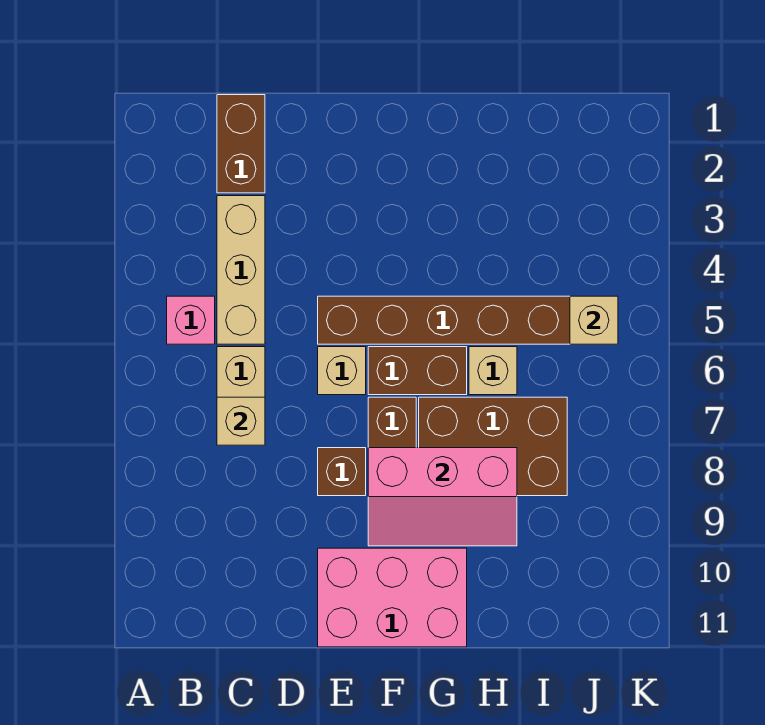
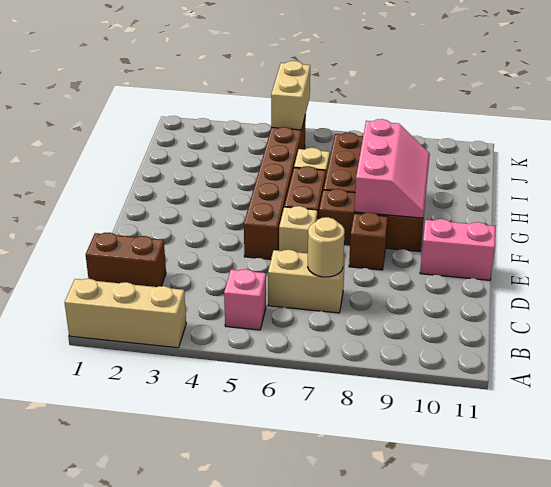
tan 1x3 brick [217,196,265,344] -> tan 1x3 brick moved to [64,279,186,348]
tan 1x1 brick [217,397,265,445] -> tan 1x1 round brick [308,217,345,277]
pink 2x3 brick [318,548,467,647] -> pink 1x2 brick [420,219,495,280]
tan 1x1 brick [570,296,618,344] -> tan 1x2 brick [271,61,310,130]

